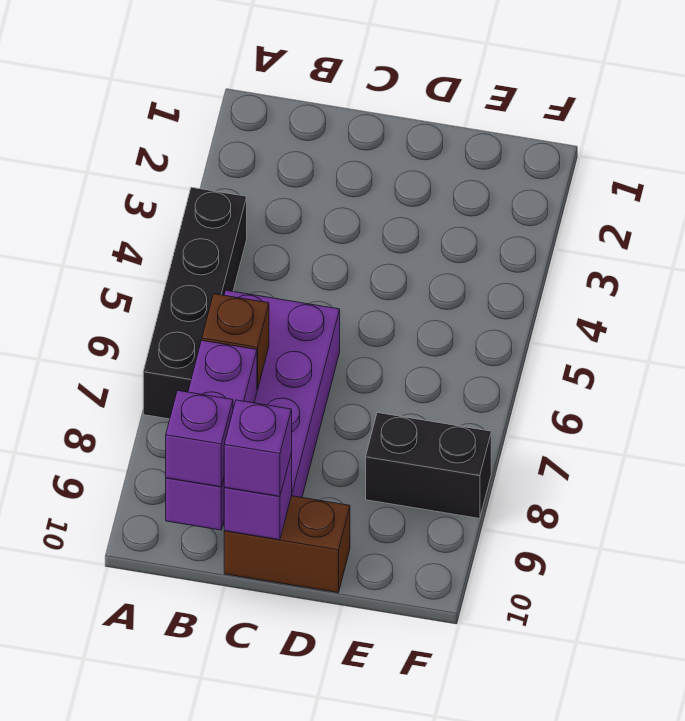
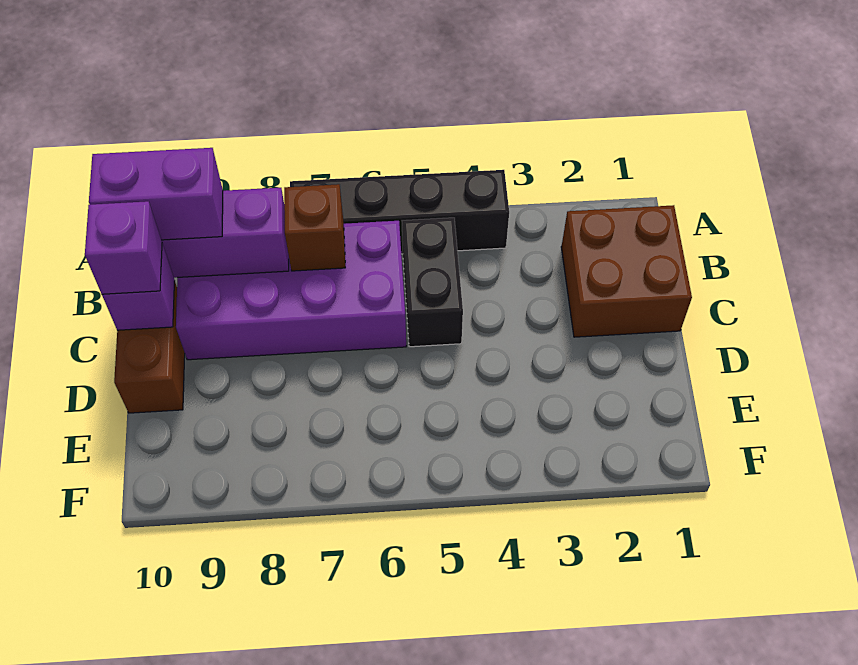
none -> brown 2x2 brick [561,205,692,337]
purple 1x1 brick [166,390,233,487] -> purple 1x2 brick [89,148,223,240]
black 1x2 brick [366,413,491,519] -> black 1x2 brick moved to [402,218,463,347]

